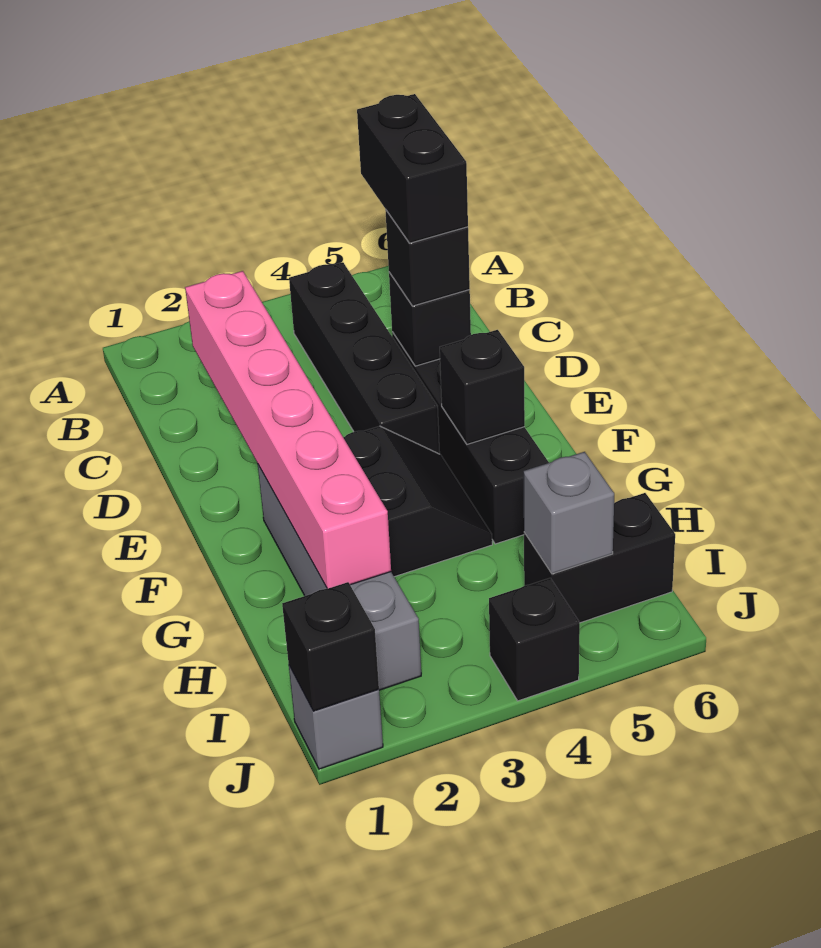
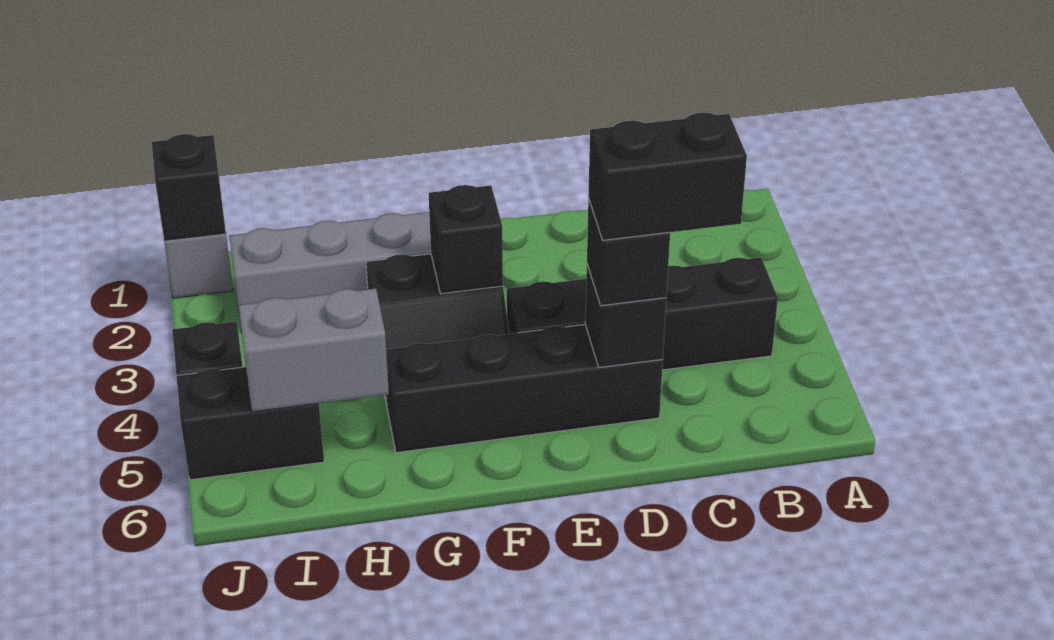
pink 1x6 brick [185,271,391,589] -> none
black 1x1 brick [440,330,525,444] -> black 1x1 brick moved to [429,185,503,294]
black 1x2 brick [524,493,675,623] -> black 1x2 brick turned to [176,367,324,480]
grey 1x1 brick [524,452,614,574] -> grey 1x2 brick [239,288,389,412]

